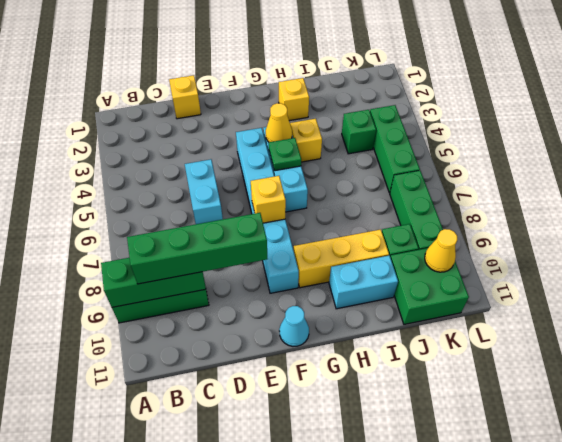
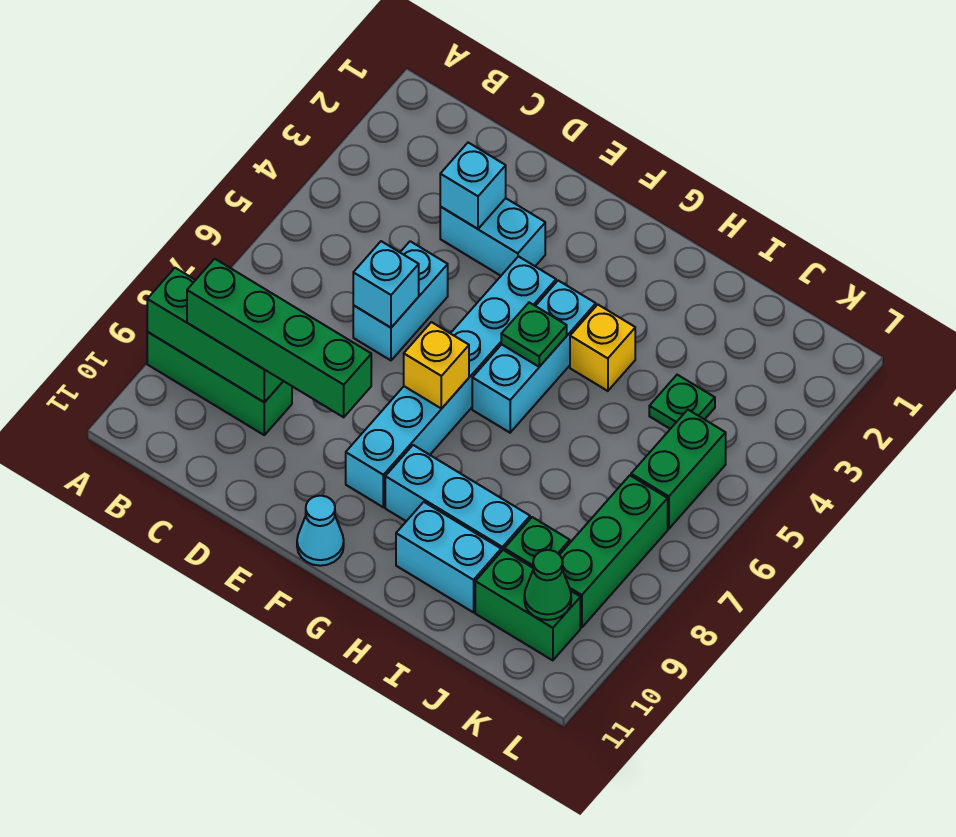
yellow 1x1 brick [169,75,201,119] -> none
none -> cyan 1x2 brick [440,198,545,276]
none -> cyan 1x1 brick [440,143,506,229]
none -> cyan 1x1 brick [353,241,419,328]
yellow 1x1 cone [266,103,292,142] -> none
yellow 1x3 brick [294,229,389,288] -> cyan 1x3 brick [385,445,530,552]
yellow 1x1 brick [279,78,309,121] -> none
green 1x1 brick [342,110,376,154] -> green 1x1 plate [649,375,715,429]
green 2x2 brick [390,248,469,324] -> green 1x2 brick [475,550,580,660]
green 1x3 brick [370,105,420,193] -> green 1x2 brick [631,410,726,529]
yellow 1x1 cone [425,229,457,272] -> green 1x1 cone [524,550,571,620]

